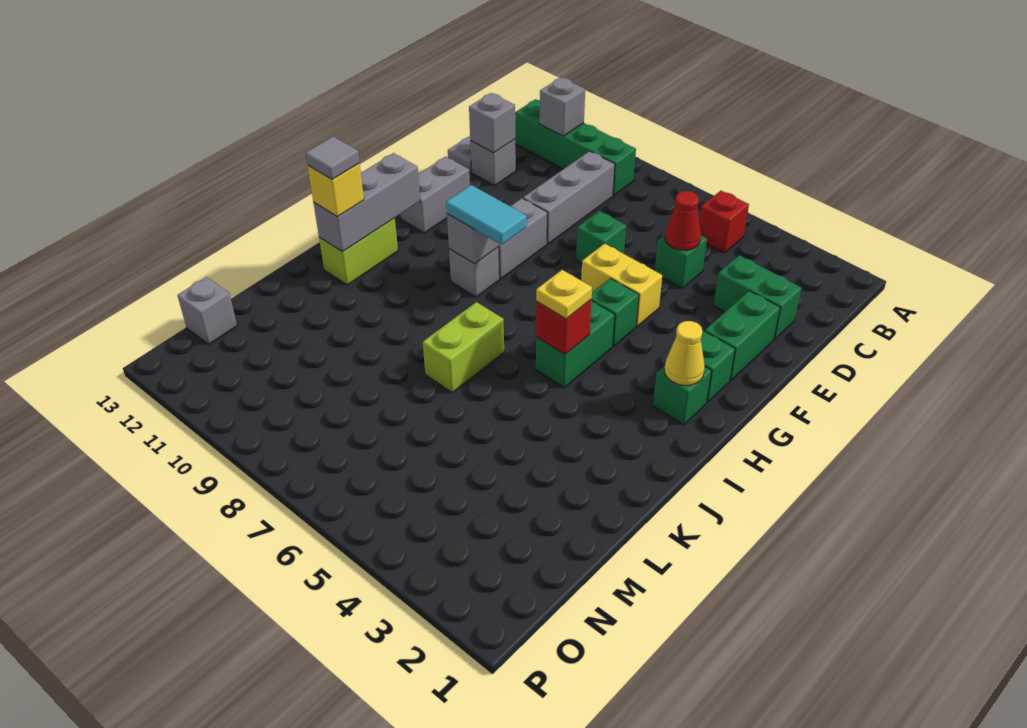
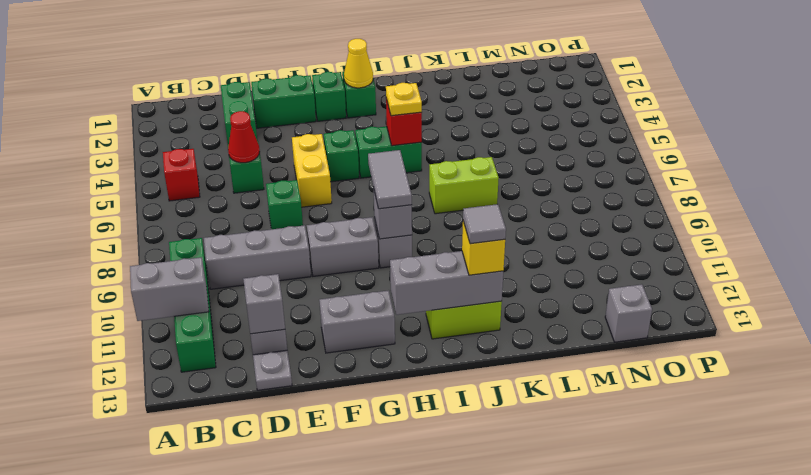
grey 1x1 brick [540,77,585,136] -> grey 1x2 brick [130,257,209,321]
cyan 1x2 tile [446,185,527,245] -> grey 1x2 tile [368,150,412,209]

